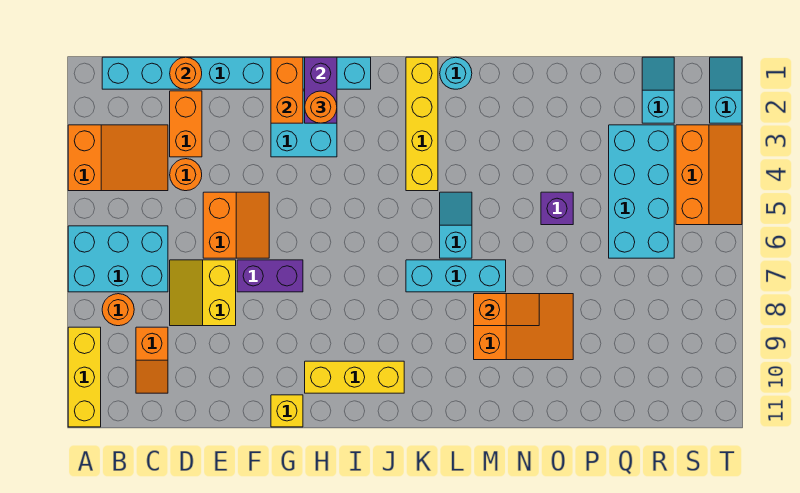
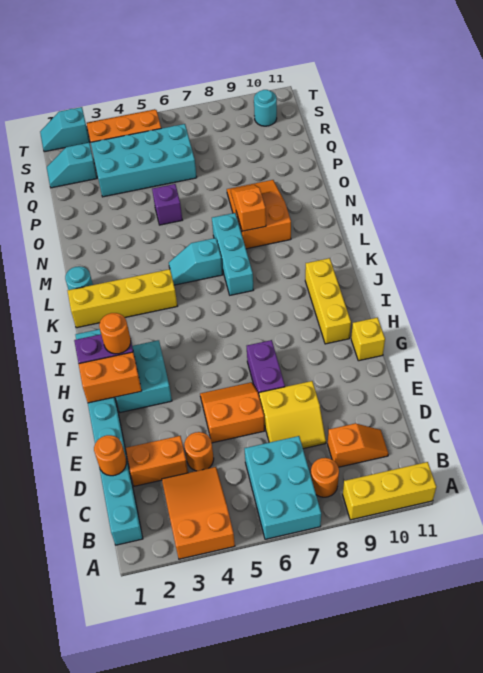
none -> cyan 1x1 round brick [254,90,277,126]

